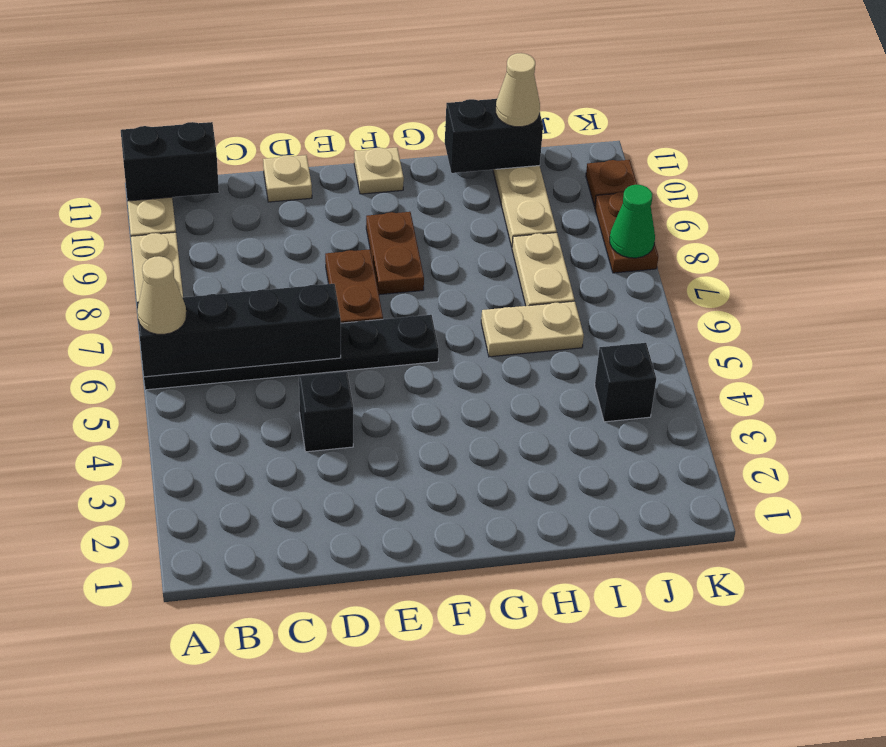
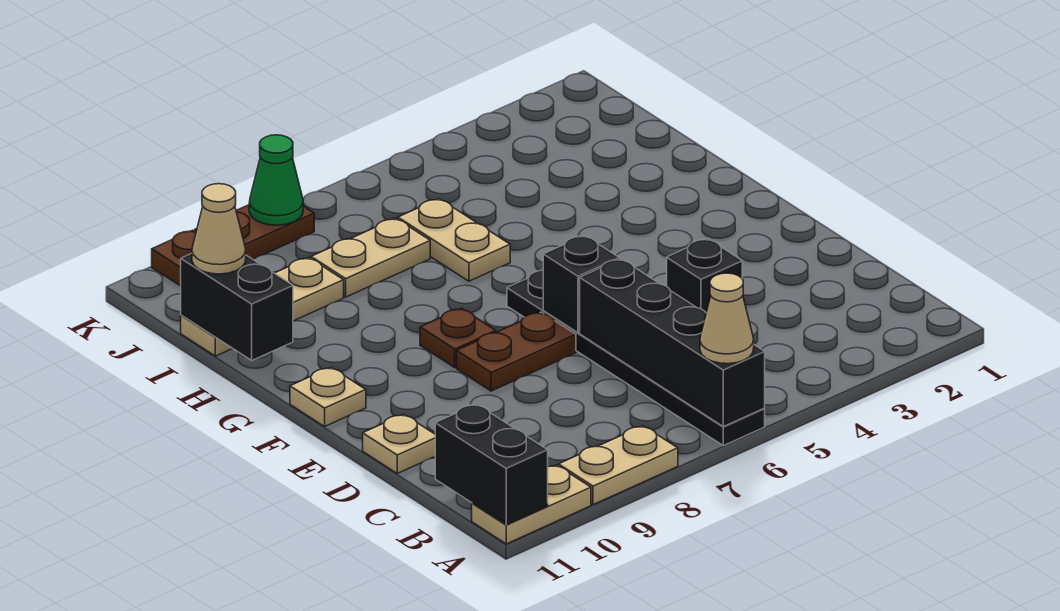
brown 1x2 plate [366,212,424,295] -> brown 1x1 plate [420,308,496,367]
black 1x1 brick [595,343,656,422] -> black 1x1 brick moved to [543,235,619,333]

